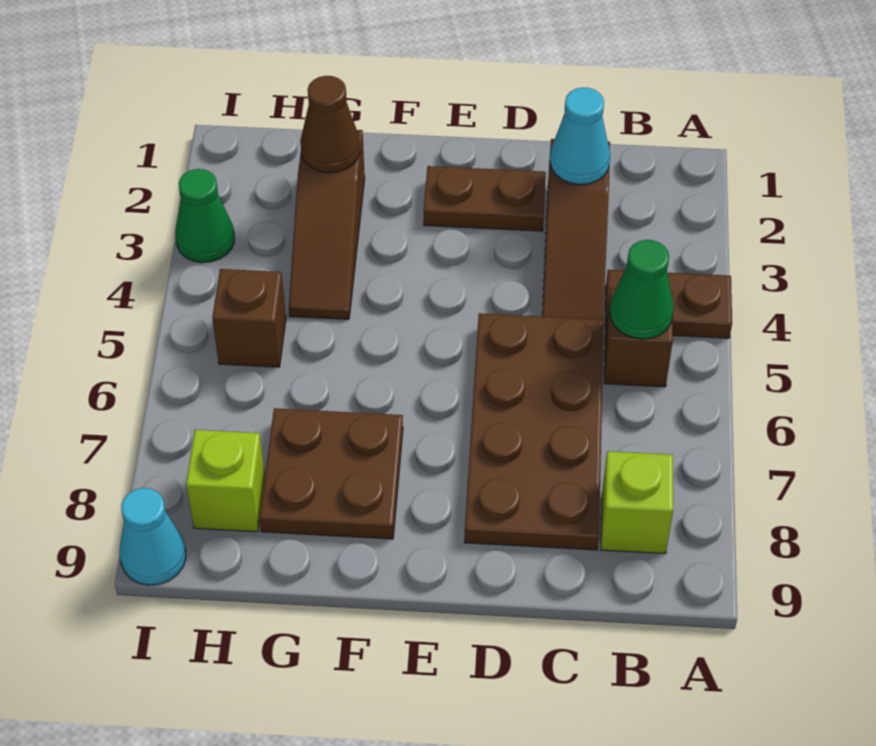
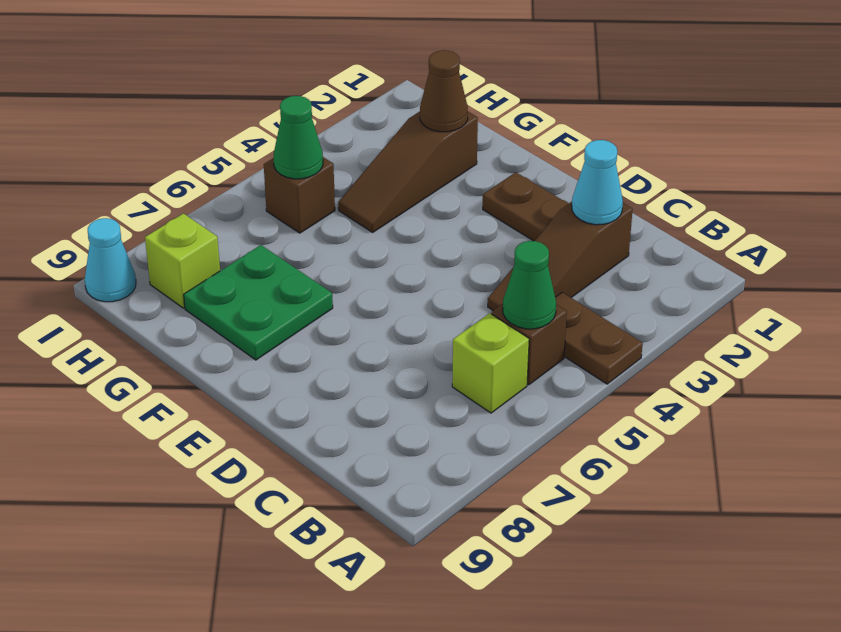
lime 1x1 brick [601,451,673,554] -> lime 1x1 brick moved to [452,313,529,413]
brown 2x4 plate [464,313,604,550] -> none
brown 2x2 plate [259,408,403,539] -> green 2x2 plate [184,245,333,360]
green 1x1 cone [175,169,235,263] -> green 1x1 cone moved to [274,96,323,179]

